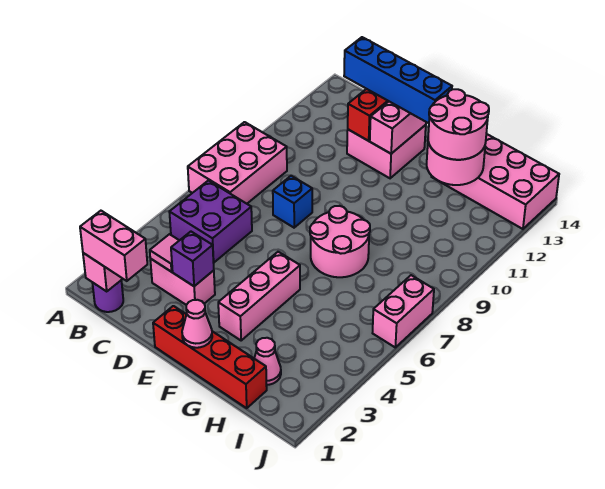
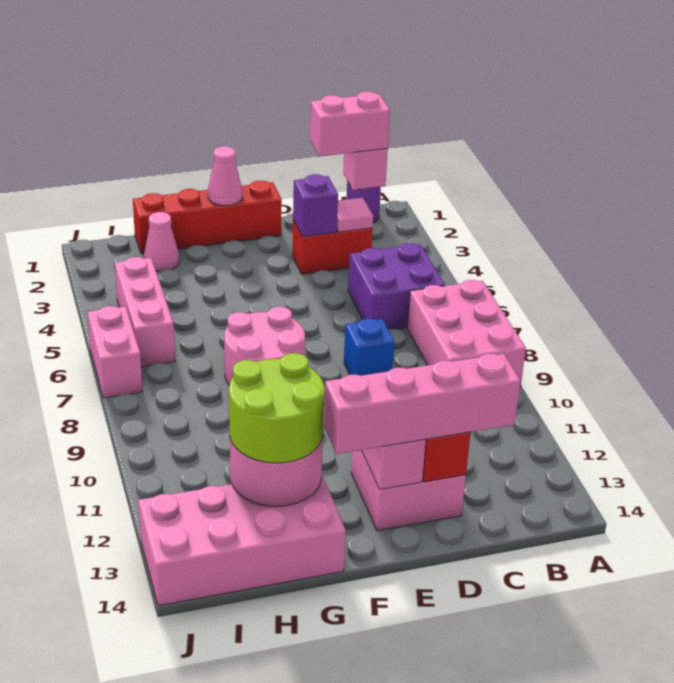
pink 1x2 brick [150,259,215,305] -> red 1x2 brick [292,220,373,274]
blue 1x4 brick [344,37,452,123] -> pink 1x4 brick [323,354,521,454]
pink 1x3 brick [218,252,300,340] -> pink 1x3 brick moved to [115,257,175,367]
pink 2x2 round brick [428,89,489,160] -> lime 2x2 round brick [229,353,324,463]

